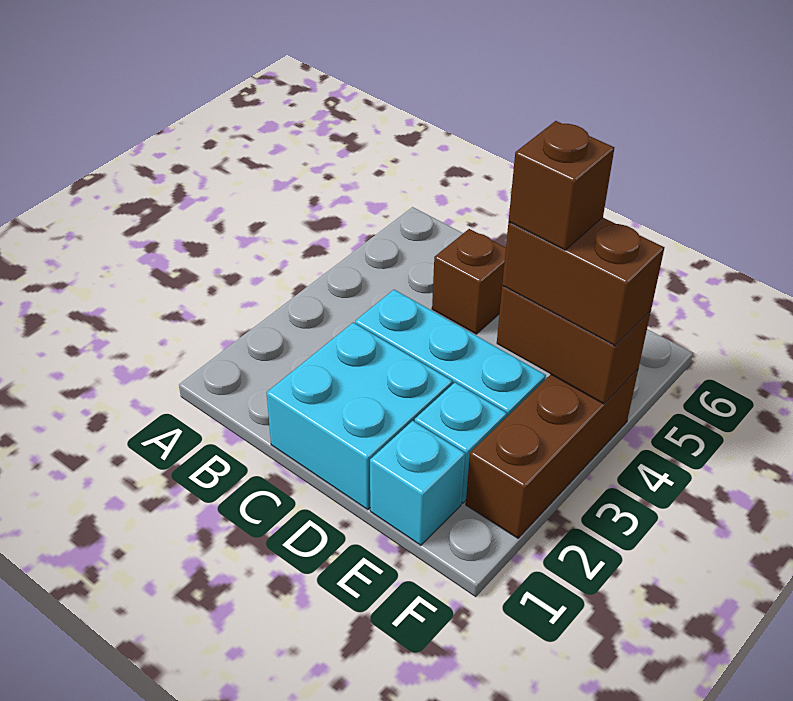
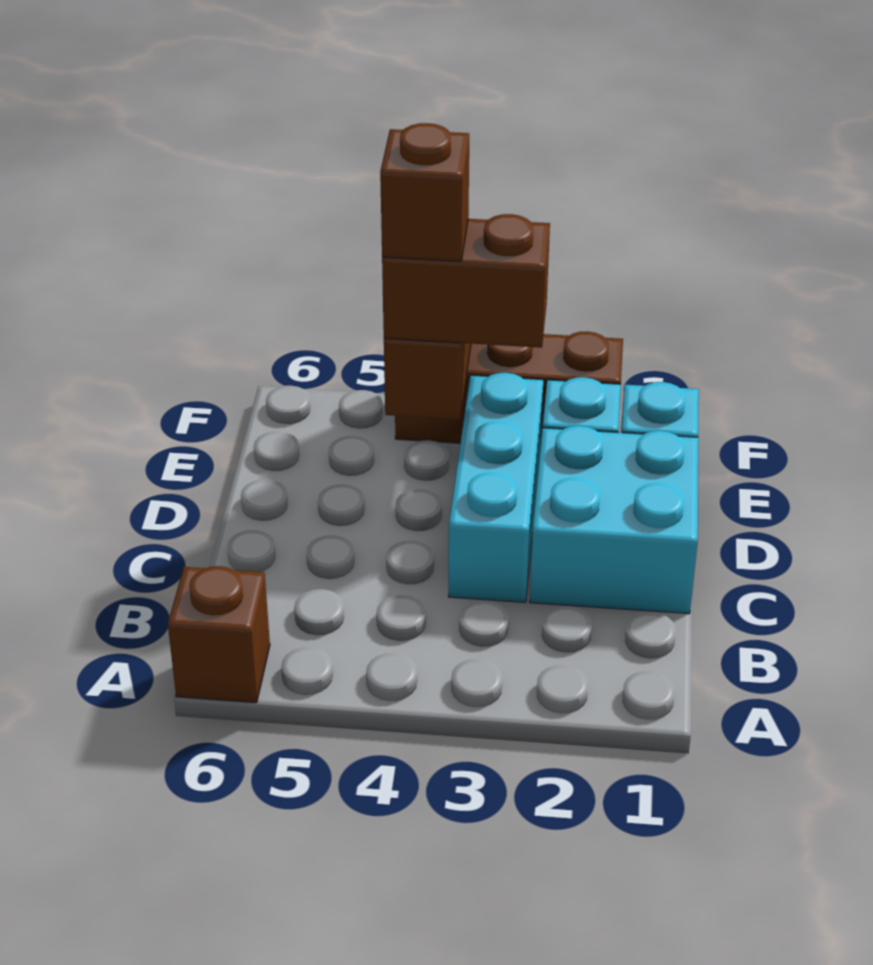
brown 1x1 brick [432,229,506,334] -> brown 1x1 brick moved to [168,566,270,703]
brown 1x2 brick [502,217,664,346] -> brown 1x2 brick turned to [382,214,550,348]

